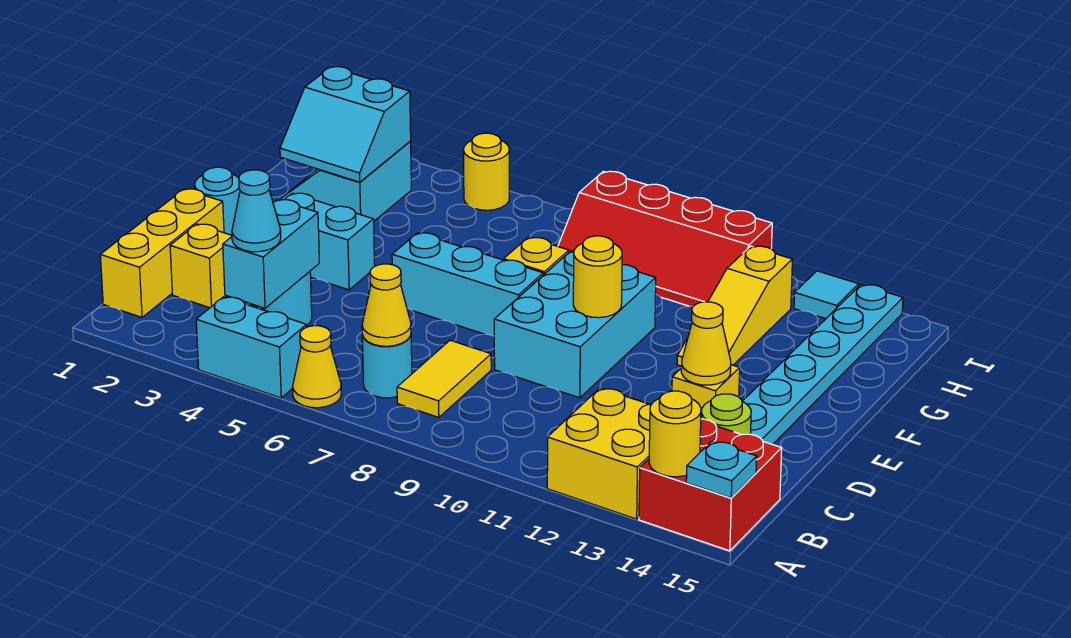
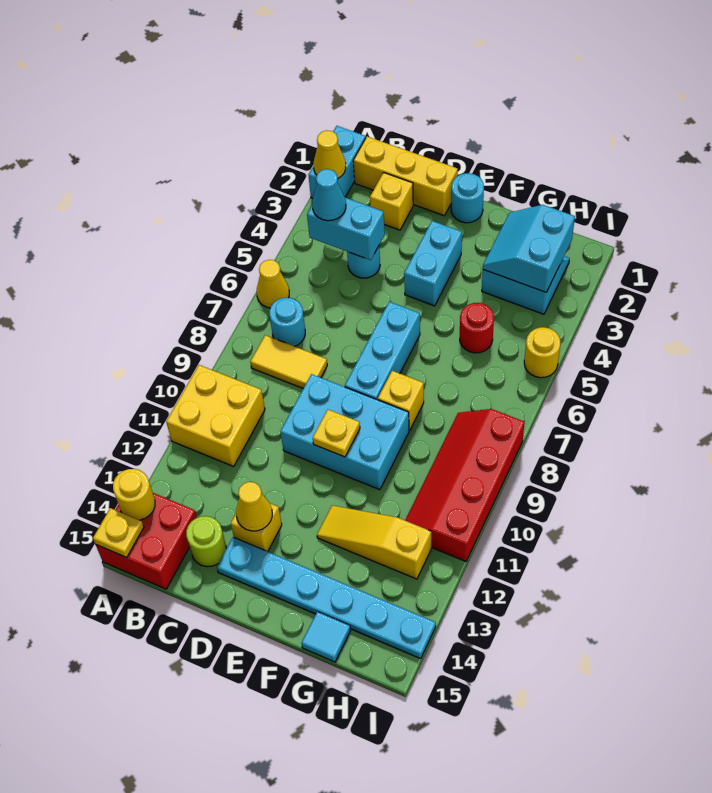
cyan 1x2 brick [196,297,307,398] -> cyan 1x2 brick moved to [309,126,366,198]
yellow 2x2 brick [547,388,652,519] -> yellow 2x2 brick moved to [166,365,265,466]
cyan 1x1 plate [686,441,757,498] -> yellow 1x1 plate [93,508,144,557]
yellow 1x1 cone [362,264,411,346] -> yellow 1x1 cone moved to [314,130,346,178]
yellow 1x1 round brick [573,236,622,318] -> yellow 1x1 plate [313,410,360,457]
none -> red 1x1 round brick [460,303,494,353]
cyan 1x1 tile [794,271,859,319] -> cyan 1x1 tile moved to [302,612,351,662]

